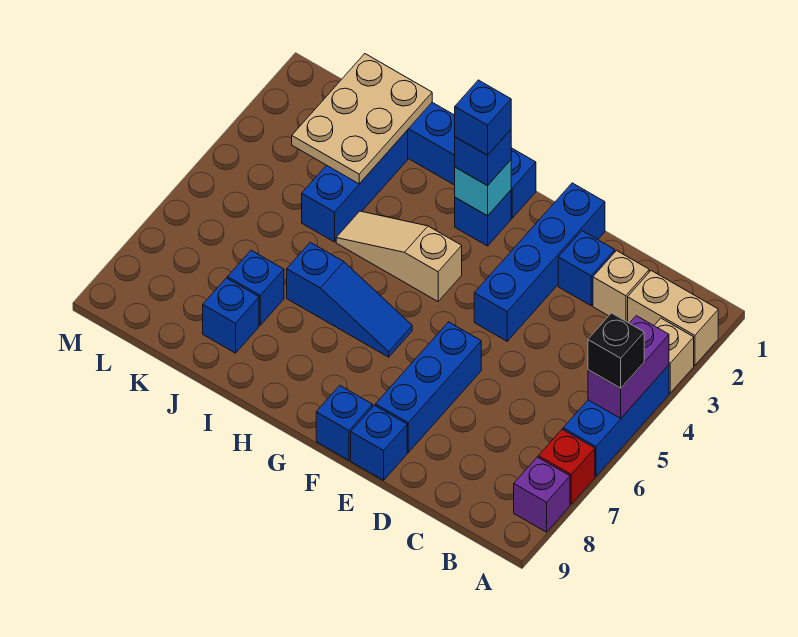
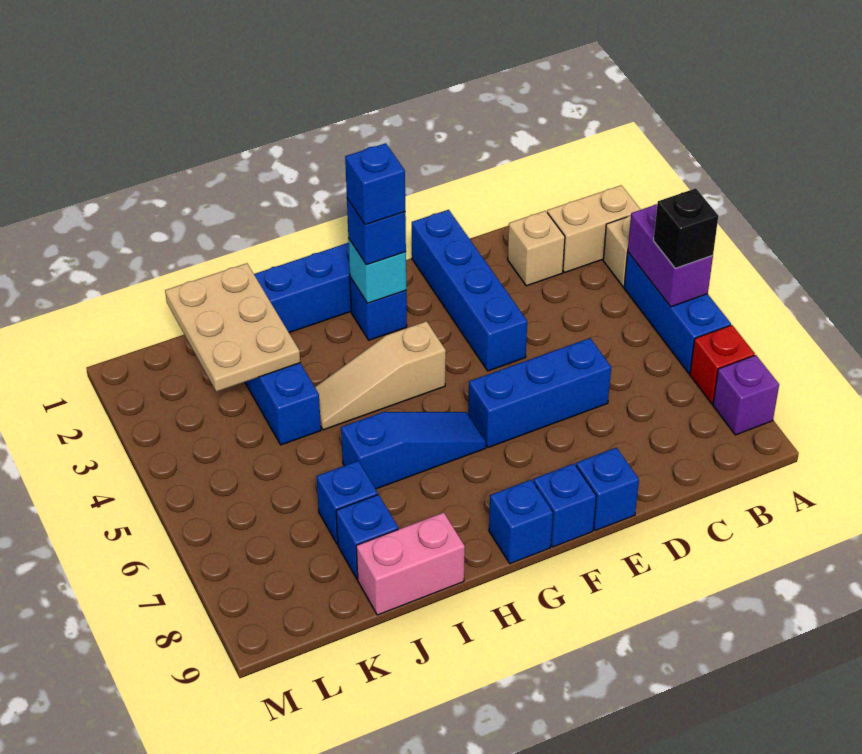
blue 1x1 brick [558,231,615,306] -> blue 1x1 brick moved to [489,480,553,564]
blue 1x3 brick [375,322,481,452] -> blue 1x3 brick turned to [468,338,611,447]
none -> pink 1x2 brick [356,513,465,615]

